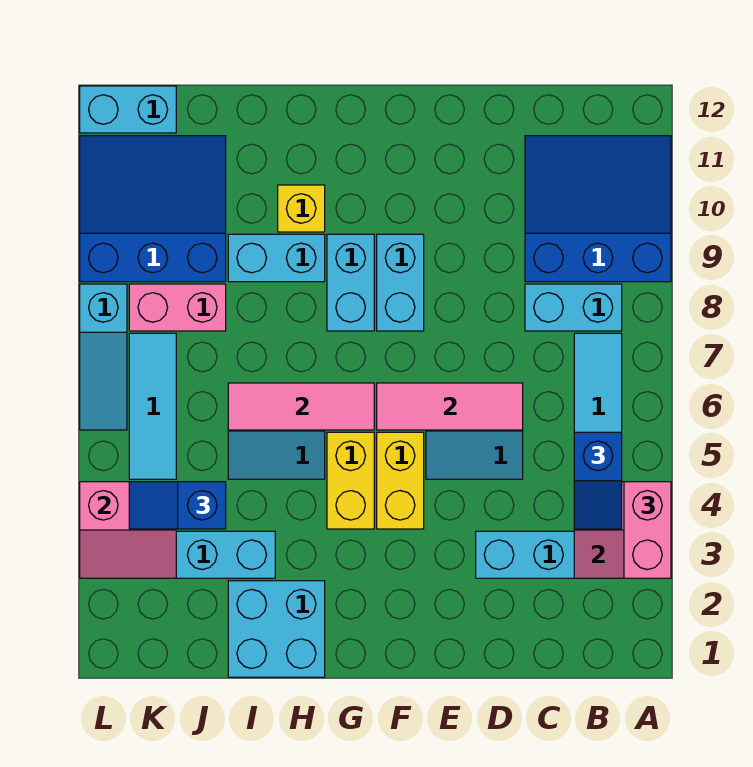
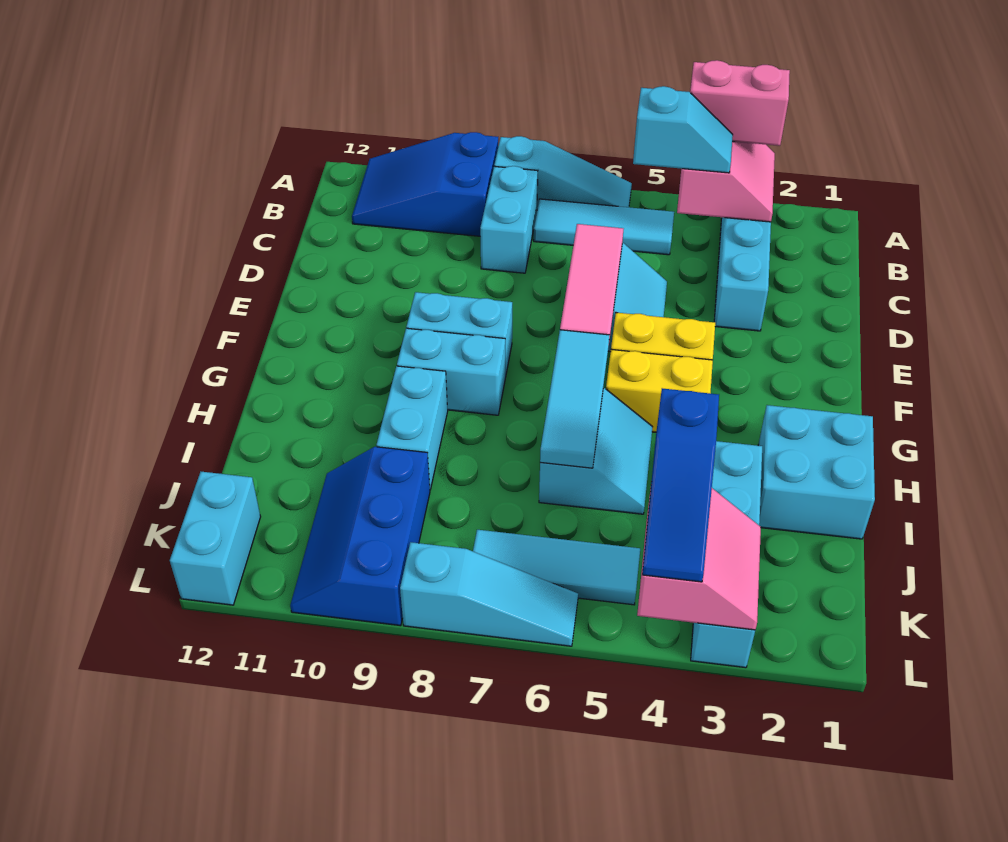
none -> cyan 1x3 slope [494,136,632,209]
blue 3x3 slope [525,136,671,282] -> blue 2x3 slope [352,132,498,236]
blue 1x2 slope [574,432,622,529] -> cyan 1x2 slope [633,86,733,173]
pink 1x3 tile [228,383,374,430] -> cyan 1x3 tile [540,330,609,468]
yellow 1x1 brick [278,185,325,232] -> none
blue 1x2 slope [129,482,226,529] -> blue 1x3 slope [642,388,719,582]
pink 1x2 brick [129,284,226,331] -> none
blue 3x3 slope [80,136,226,282] -> blue 2x3 slope [290,447,430,626]

